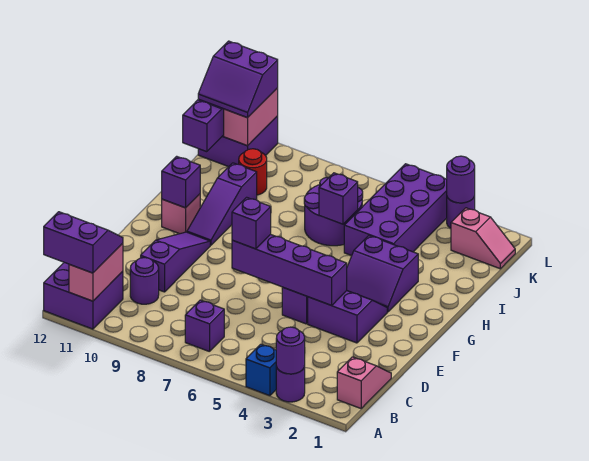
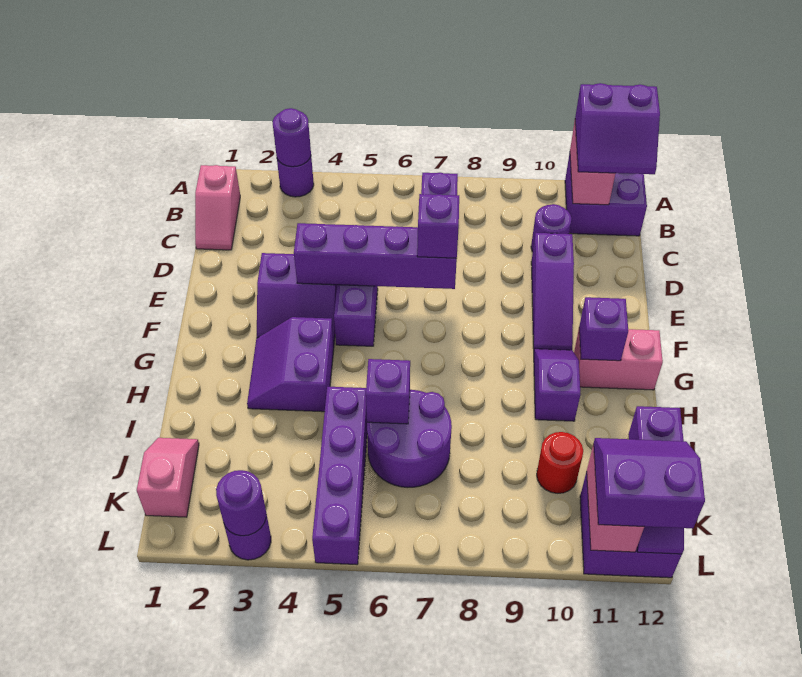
blue 1x1 brick [246,344,276,396] -> none
purple 2x2 slope [347,236,418,312] -> purple 2x2 slope turned to [247,317,334,412]
purple 1x3 slope [187,163,257,245] -> purple 1x2 slope [534,349,580,421]
pink 1x1 brick [162,194,200,234] -> pink 1x2 brick [574,329,663,390]
purple 2x4 brick [344,164,447,256] -> purple 1x4 brick [312,387,367,564]
pink 1x2 slope [451,208,515,269] -> pink 1x2 slope turned to [137,438,199,517]

